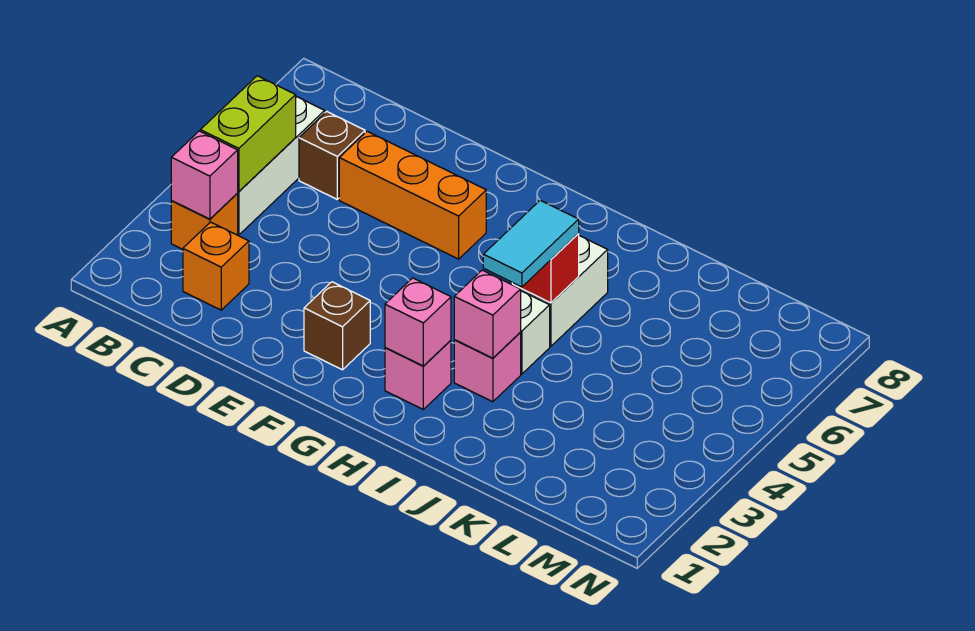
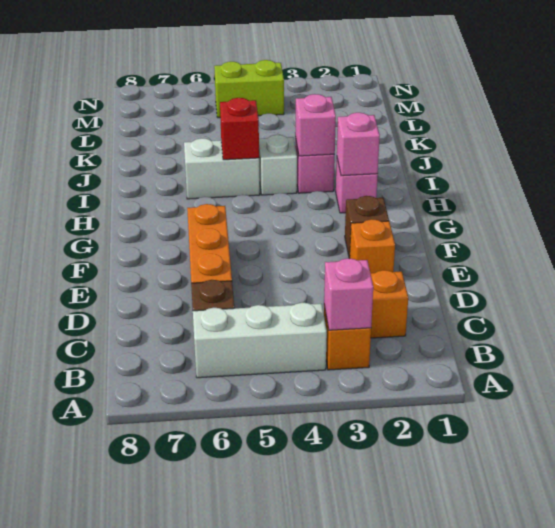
lime 1x2 brick [200,76,296,191] -> lime 1x2 brick moved to [214,60,284,118]
none -> orange 1x1 brick [350,219,395,273]
cyan 1x2 tile [483,200,579,287] -> none

